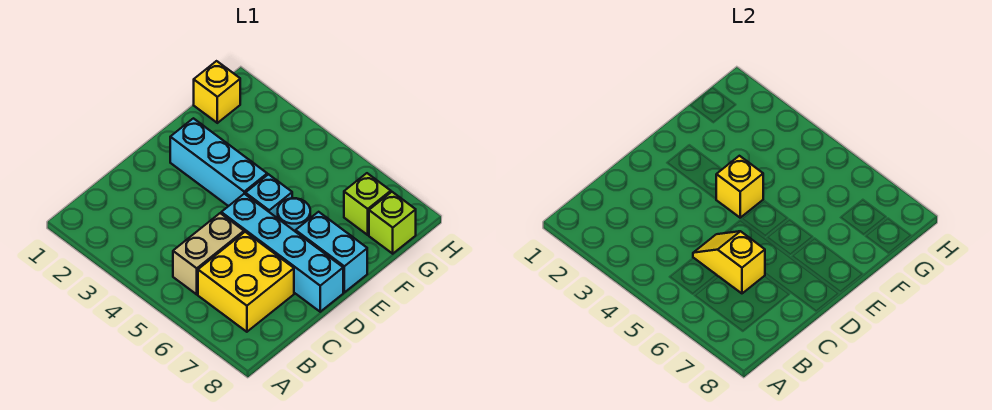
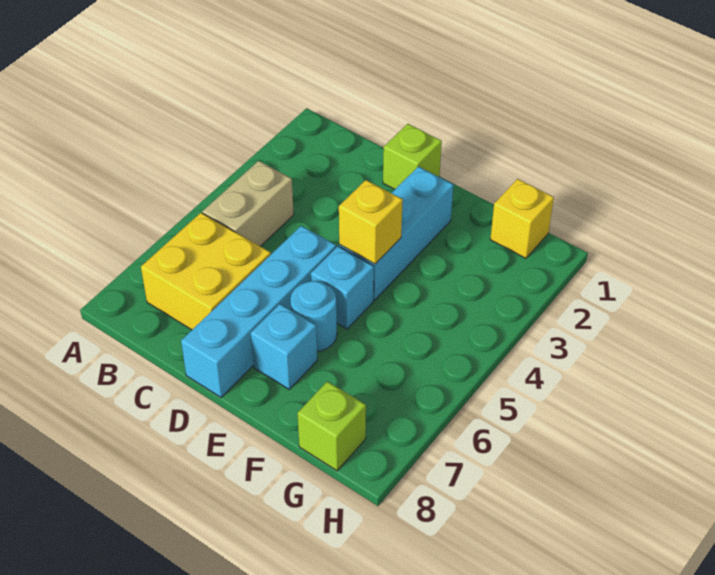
tan 1x2 brick [173,213,244,294] -> tan 1x2 brick turned to [202,161,294,246]
yellow 1x2 slope [693,231,765,293] -> none
cyan 1x2 brick [296,212,367,292] -> cyan 1x1 brick [251,304,317,389]
lime 1x1 brick [344,173,391,235] -> lime 1x1 brick moved to [383,124,442,189]

